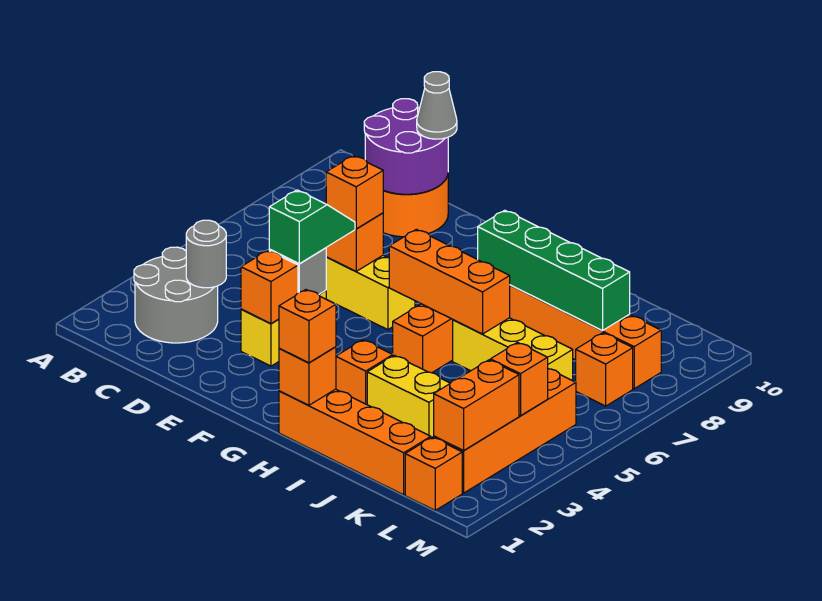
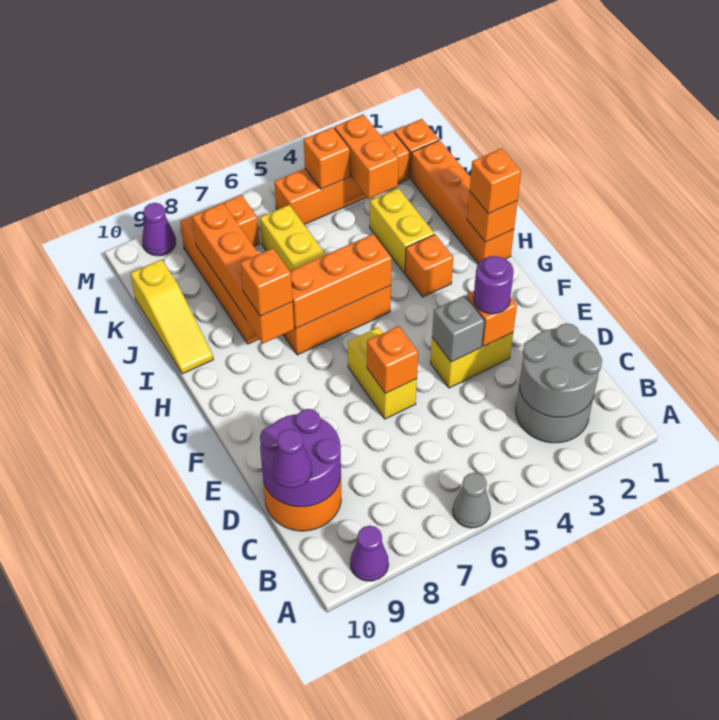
none -> purple 1x1 cone [350,526,389,581]
grey 1x1 round brick [186,220,226,288] -> grey 2x2 round brick [519,323,602,417]
none -> purple 1x1 cone [272,429,312,488]
grey 1x1 cone [417,72,457,139] -> grey 1x1 cone moved to [453,473,491,528]
none -> purple 1x1 round brick [473,256,514,314]
green 1x2 slope [269,190,355,264] -> none
orange 1x1 brick [326,156,383,229] -> orange 1x1 brick moved to [240,248,293,316]
orange 1x3 brick [389,229,510,334] -> orange 1x3 brick turned to [290,234,392,328]
green 1x4 brick [478,210,630,331] -> orange 1x4 brick [192,203,294,343]
none -> yellow 1x3 slope [131,259,213,374]
orange 1x2 brick [434,360,519,450] -> orange 1x2 brick turned to [334,114,399,199]
none -> purple 1x1 cone [142,203,176,256]

